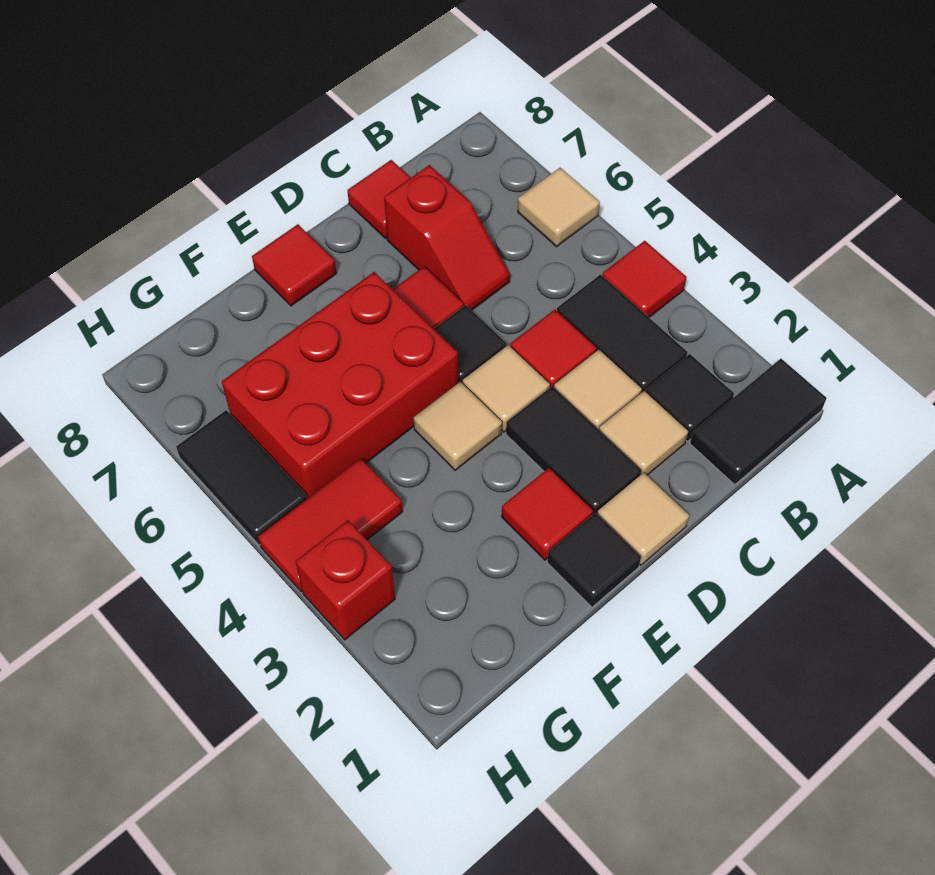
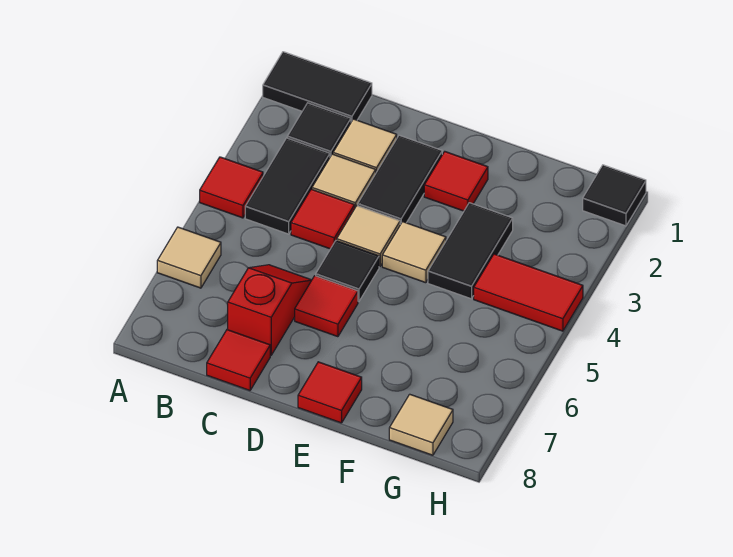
tan 1x1 tile [597,473,689,565] -> tan 1x1 tile moved to [389,394,453,455]
black 1x1 tile [547,513,641,607] -> black 1x1 tile moved to [583,165,646,226]
red 2x3 brick [222,272,458,498] -> none
red 1x1 brick [296,520,395,640] -> none
black 1x2 tile [176,410,307,545] -> black 1x2 tile moved to [428,203,513,299]

